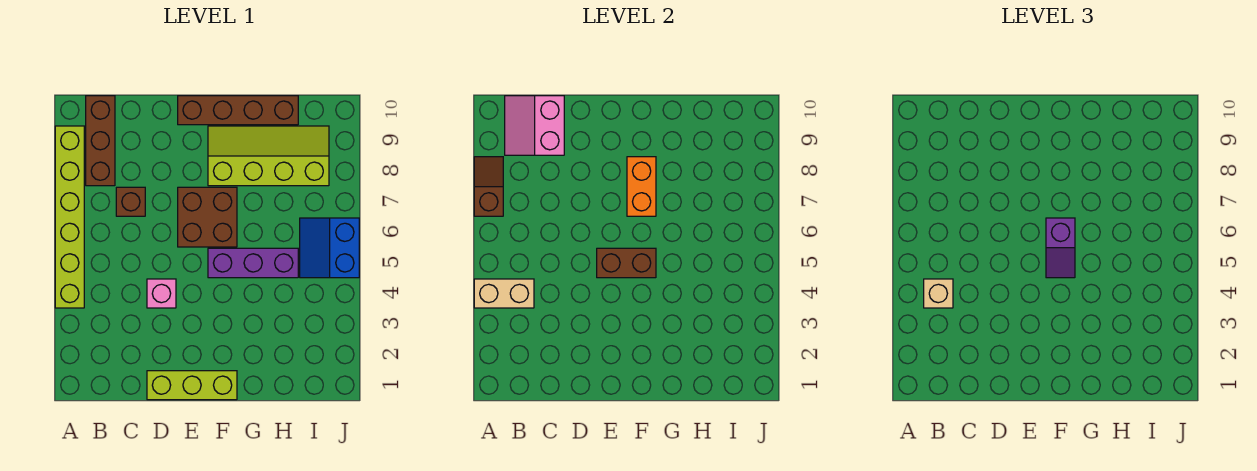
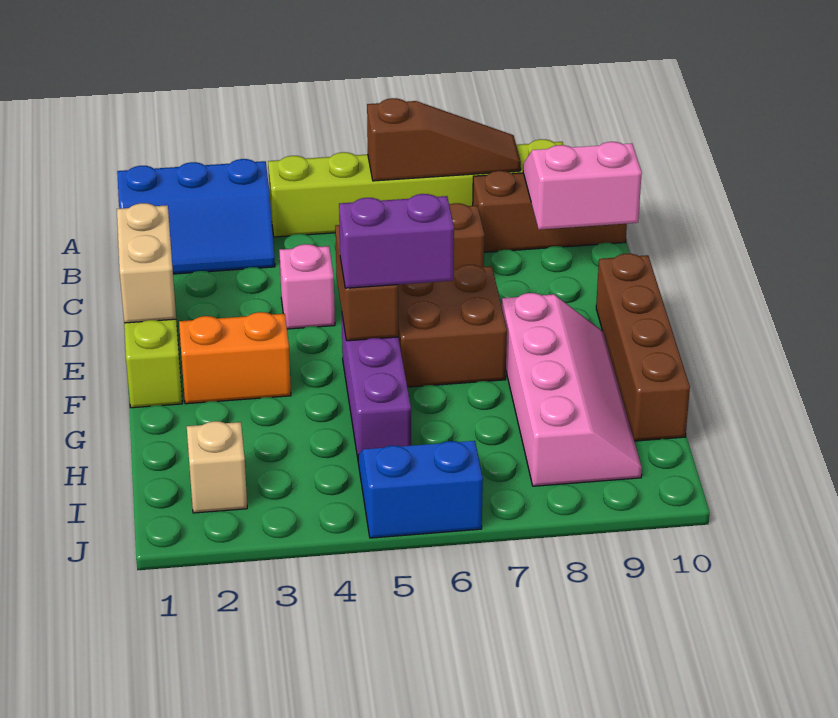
none -> blue 2x3 slope [117,159,275,274]
tan 1x2 brick [474,279,534,308] -> tan 1x2 brick moved to [117,203,176,323]
brown 1x2 slope [474,157,503,216] -> brown 1x3 slope [367,98,521,181]
tan 1x1 brick [924,279,953,308] -> tan 1x1 brick moved to [187,421,247,513]
purple 1x2 slope [1046,218,1075,278] -> purple 1x2 brick [339,194,454,288]
orange 1x2 brick [627,157,656,216] -> orange 1x2 brick moved to [179,312,291,404]
lime 2x4 slope [208,126,329,186] -> pink 2x4 slope [502,293,642,486]

